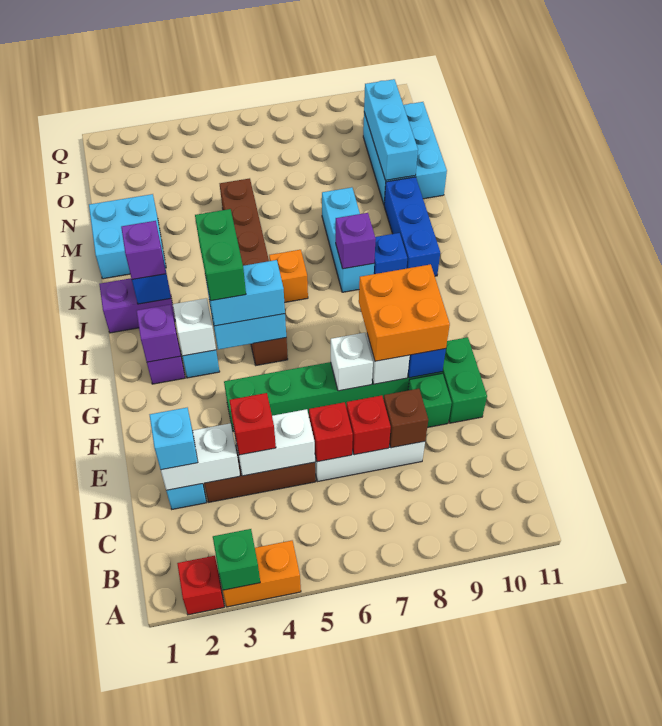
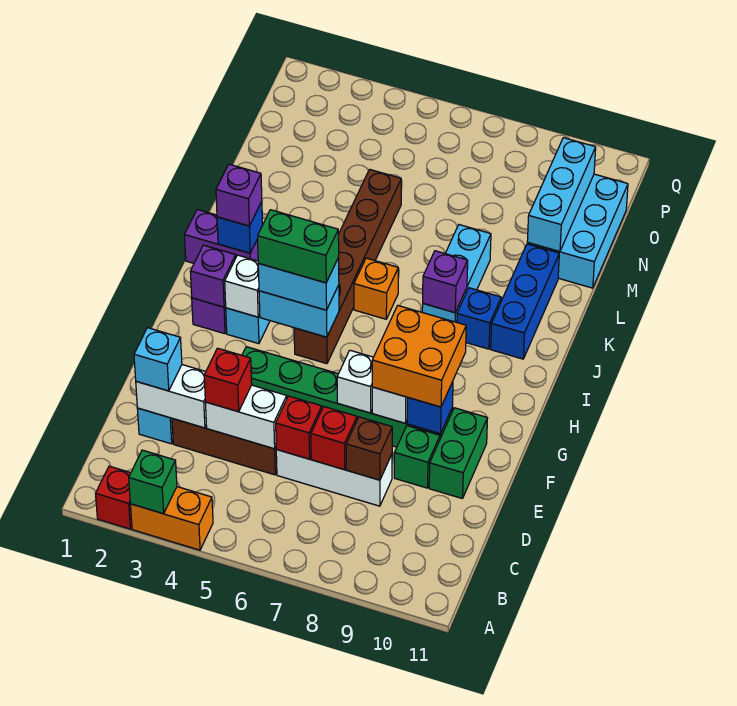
green 1x2 brick [195,209,246,301] -> green 1x2 brick turned to [258,210,339,283]
cyan 2x2 brick [89,194,166,279] -> none

